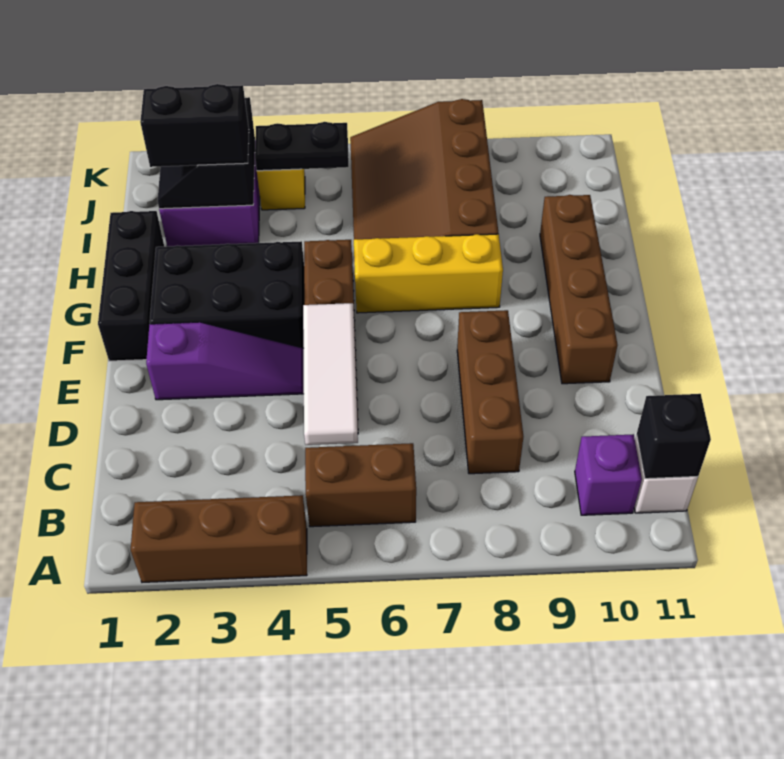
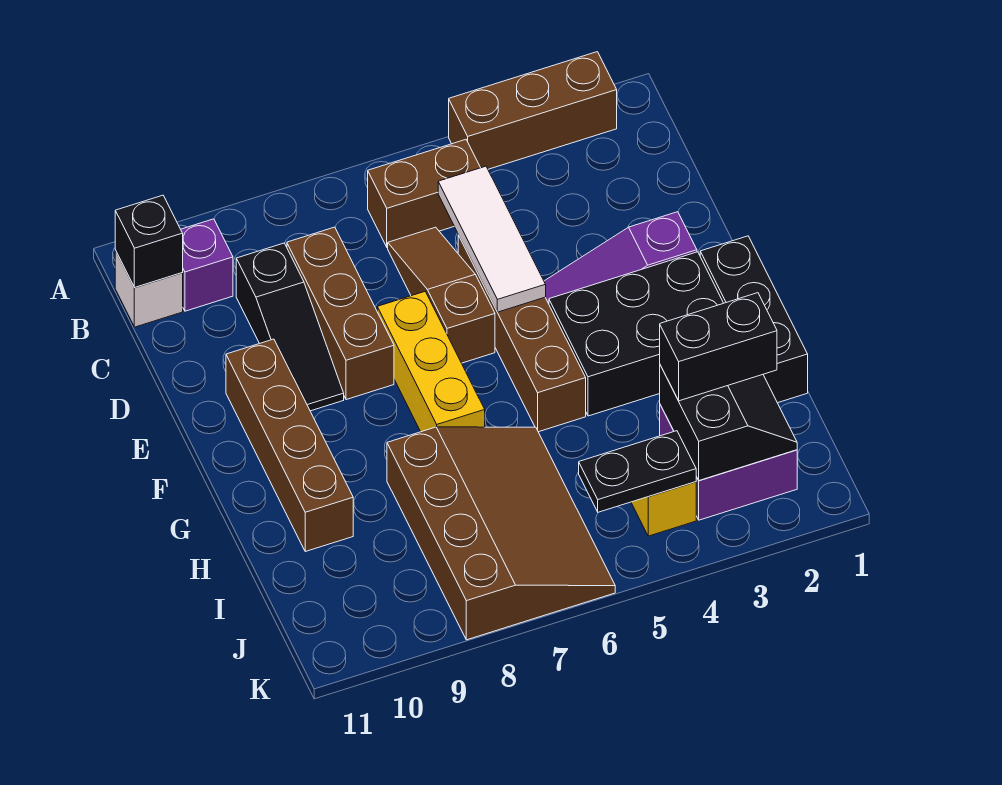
none -> brown 1x3 slope [388,227,495,363]
none -> black 1x3 slope [236,243,344,411]
yellow 1x3 brick [354,234,503,313] -> yellow 1x3 brick turned to [377,292,485,432]

